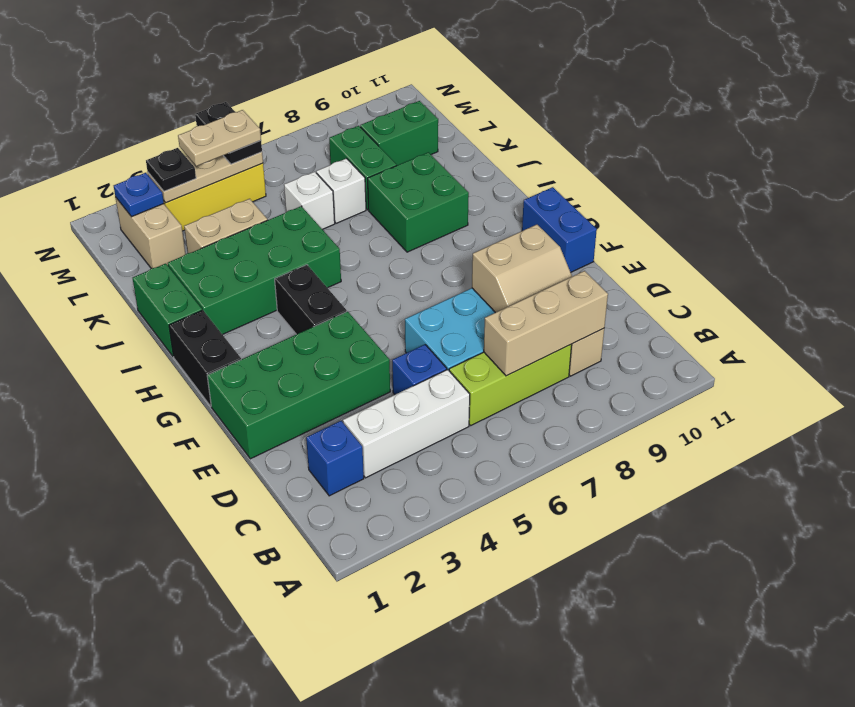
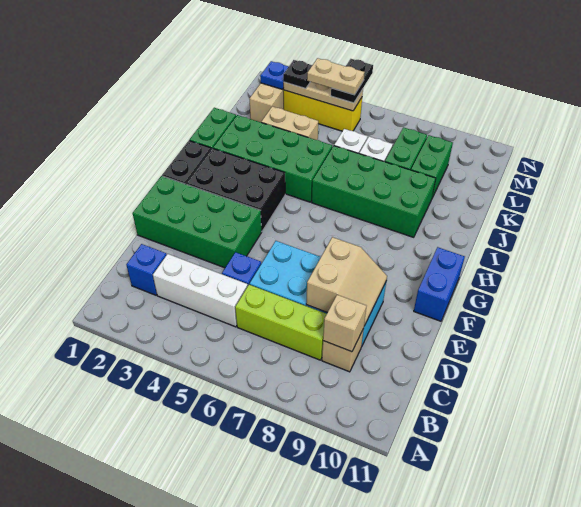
tan 1x3 brick [484,271,608,376] -> tan 1x1 brick [323,295,366,352]
tan 2x2 slope [472,225,572,313] -> tan 2x2 slope turned to [306,237,387,326]
black 1x2 brick [275,265,347,334] -> black 2x3 brick [187,148,285,231]
green 2x2 brick [368,152,469,252] -> green 2x4 brick [312,146,436,237]
green 1x2 brick [360,101,438,165] -> green 1x2 brick turned to [411,135,453,198]

